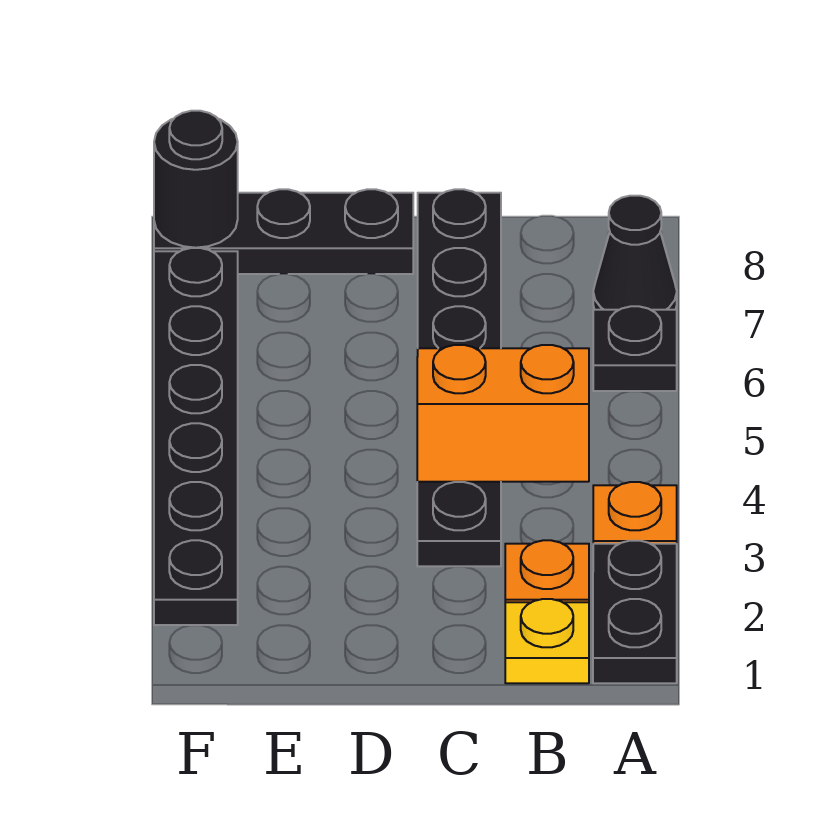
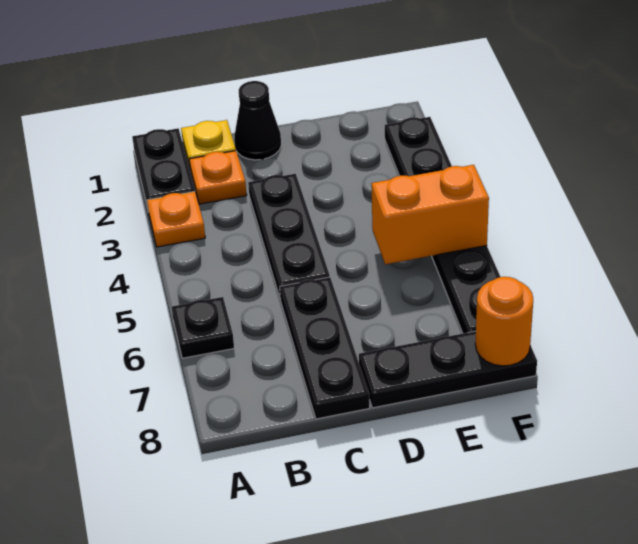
black 1x1 cone [593,196,677,310] -> black 1x1 cone moved to [234,81,281,160]
orange 1x2 brick [417,345,589,482] -> orange 1x2 brick moved to [371,165,489,264]
black 1x1 round brick [154,111,238,248] -> orange 1x1 round brick [475,277,533,366]

